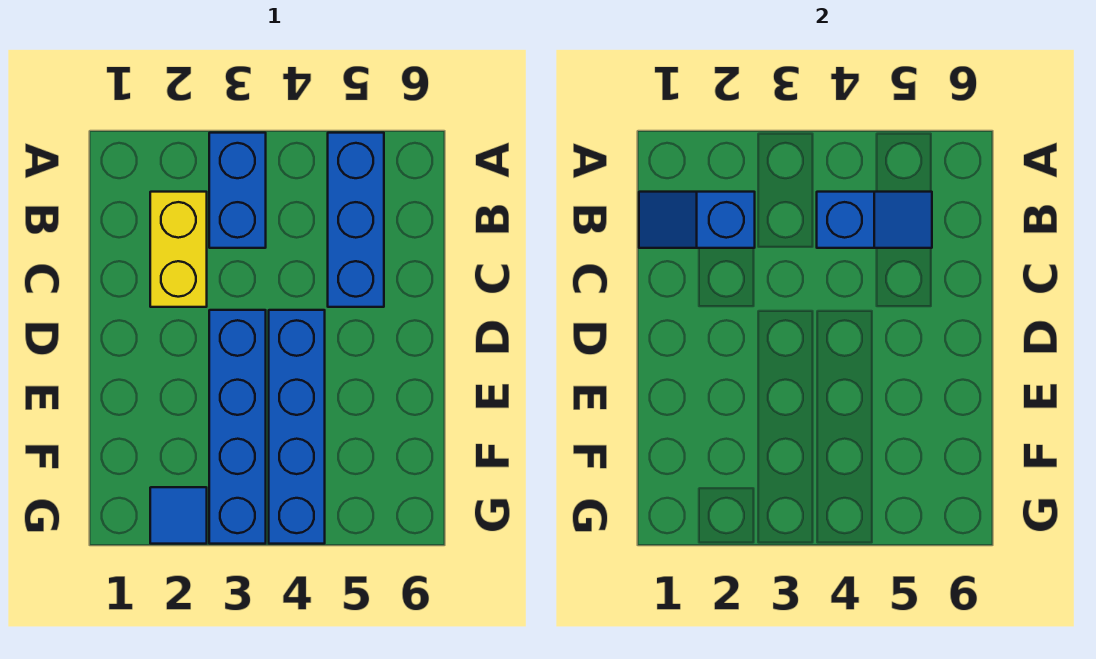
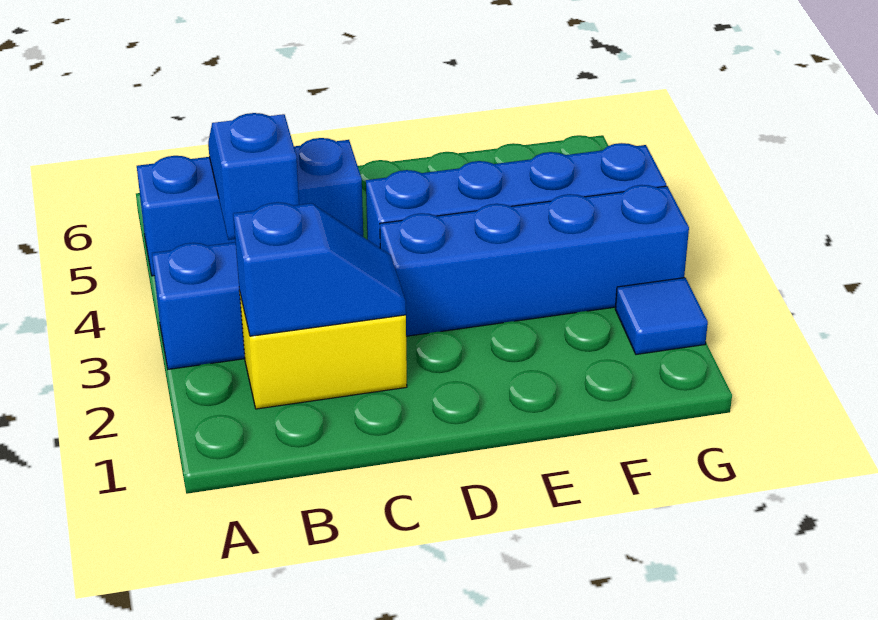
blue 1x2 slope [639,192,755,248] -> blue 1x2 slope turned to [233,202,406,336]

